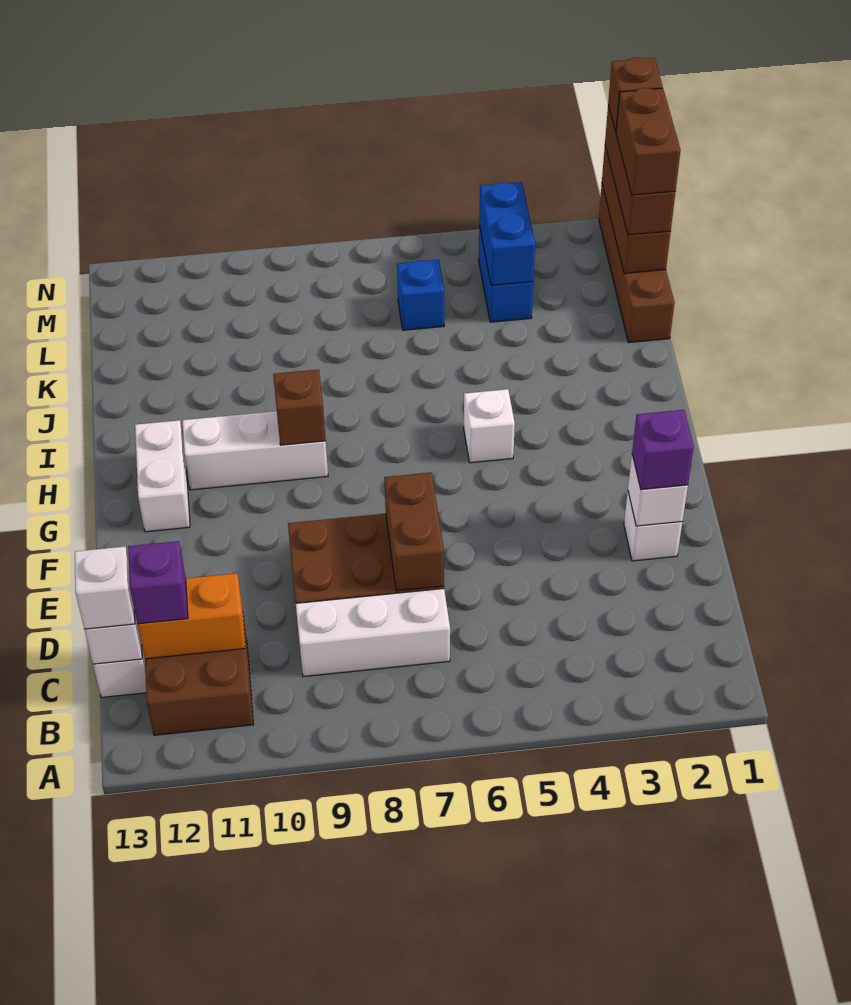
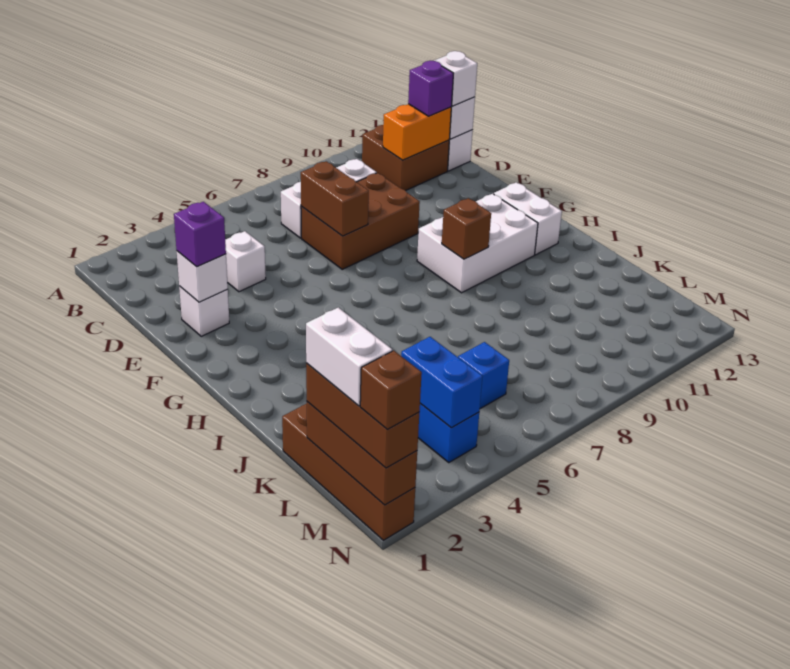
white 1x1 brick [464,389,515,463] -> white 1x1 brick moved to [225,231,266,292]
white 1x3 brick [183,411,328,490] -> white 2x3 brick [417,194,538,293]
brown 1x2 brick [616,88,681,195] -> white 1x2 brick [306,308,392,406]

